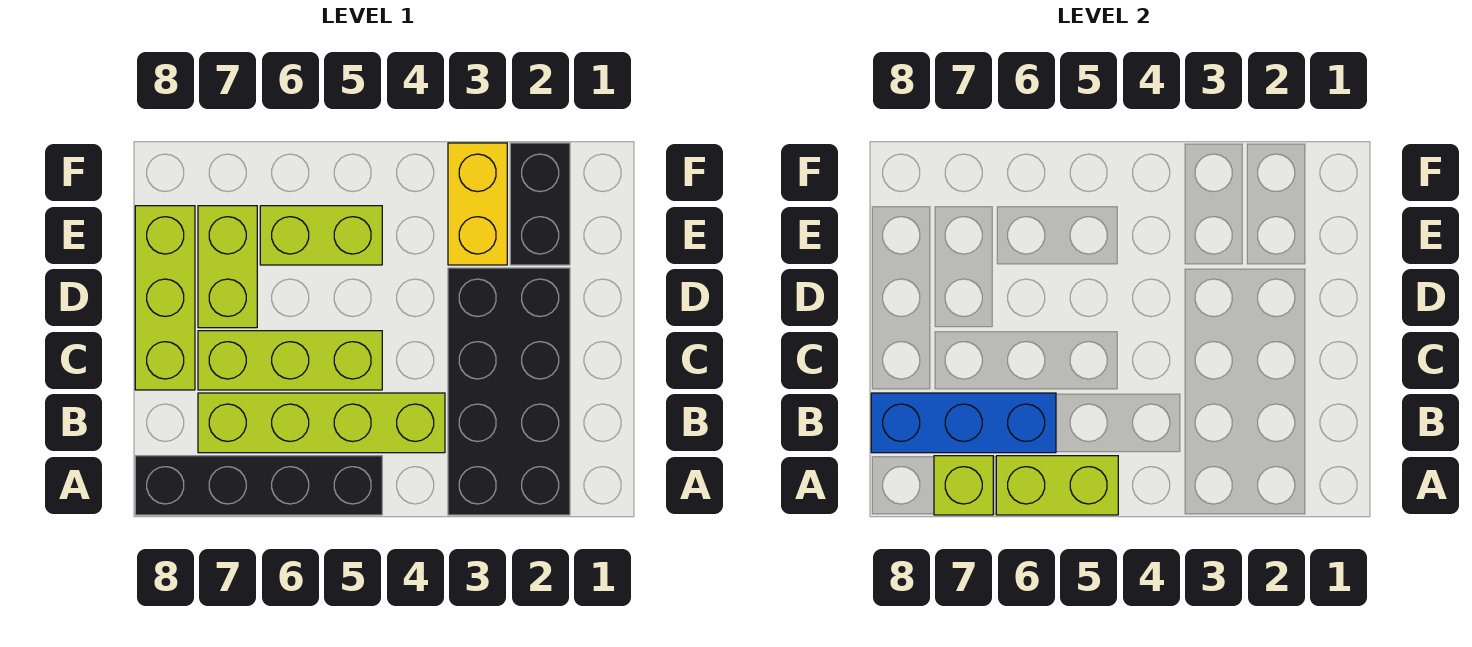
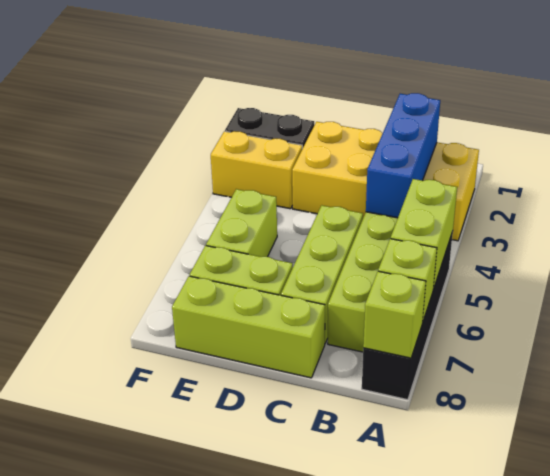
black 2x4 brick [448,268,570,515] -> yellow 2x4 brick [292,122,479,241]
none -> lime 1x1 brick [363,271,426,358]
blue 1x3 brick [871,393,1056,453] -> blue 1x3 brick moved to [366,93,440,218]

